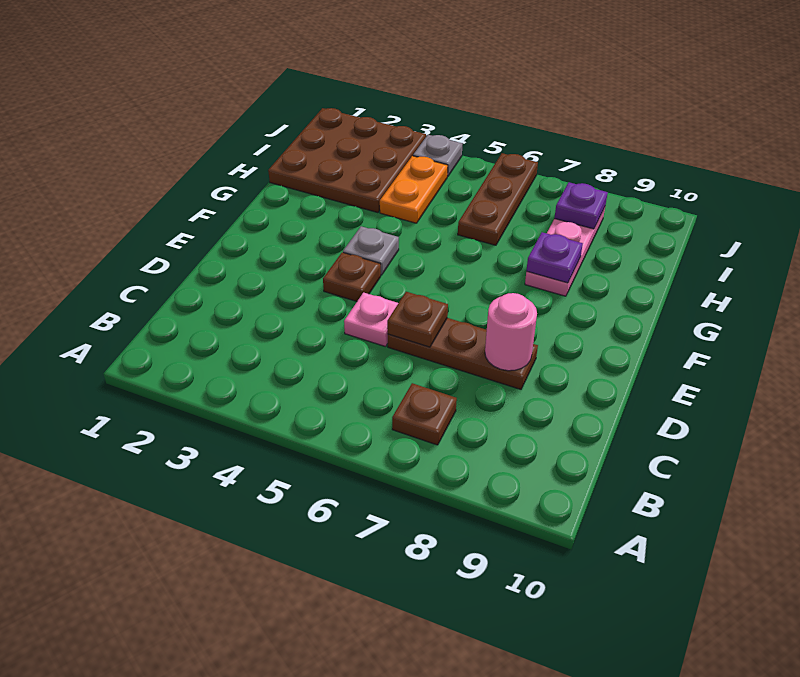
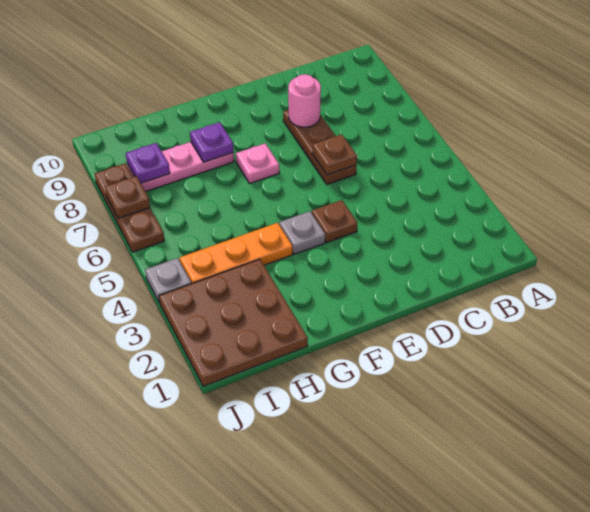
brown 1x1 plate [392,383,457,445] -> brown 1x1 plate moved to [105,176,150,218]
pink 1x1 plate [344,293,398,347] -> pink 1x1 plate moved to [236,144,279,183]
orange 1x2 plate [380,156,448,223] -> orange 1x3 plate [180,223,293,284]
brown 1x3 plate [458,153,538,245] -> brown 1x3 plate turned to [95,164,164,252]

